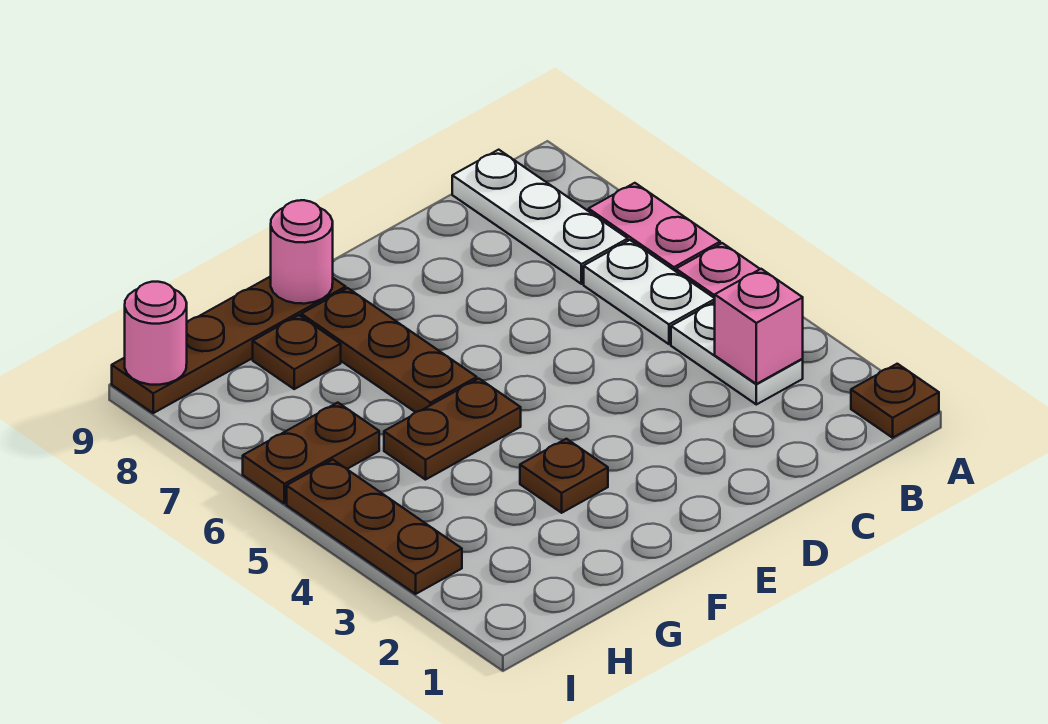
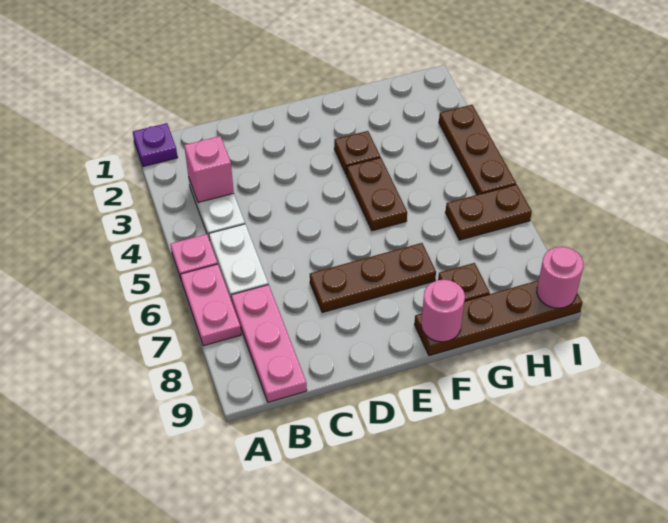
brown 1x1 plate [851,364,939,438] -> purple 1x1 plate [133,123,178,166]
white 1x3 plate [452,150,628,284] -> pink 1x3 plate [231,285,307,402]
brown 1x2 plate [384,379,521,480] -> brown 1x2 plate turned to [347,157,407,231]
brown 1x3 plate [301,288,477,412] -> brown 1x3 plate turned to [310,243,436,313]

